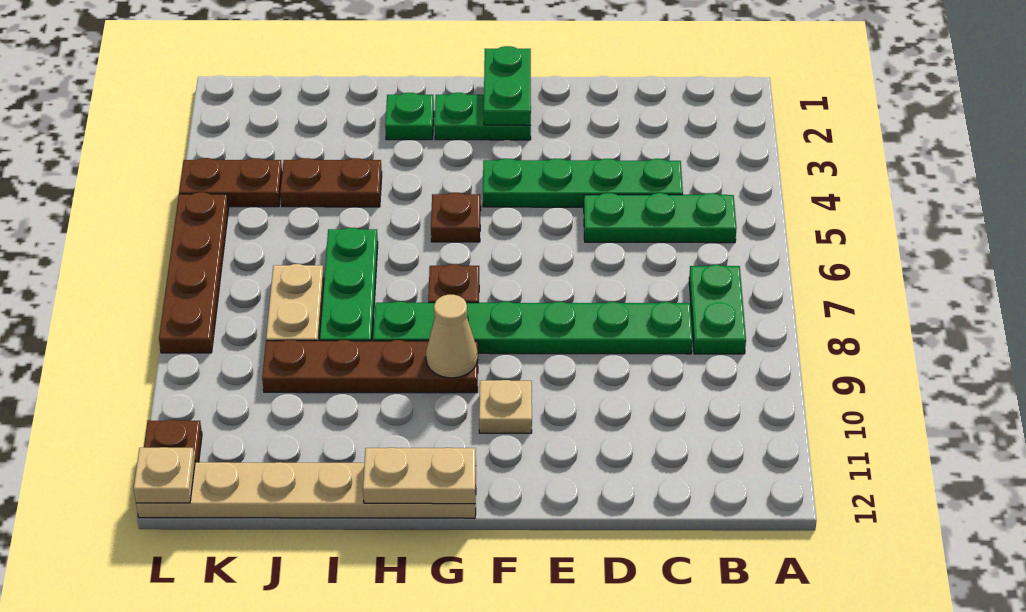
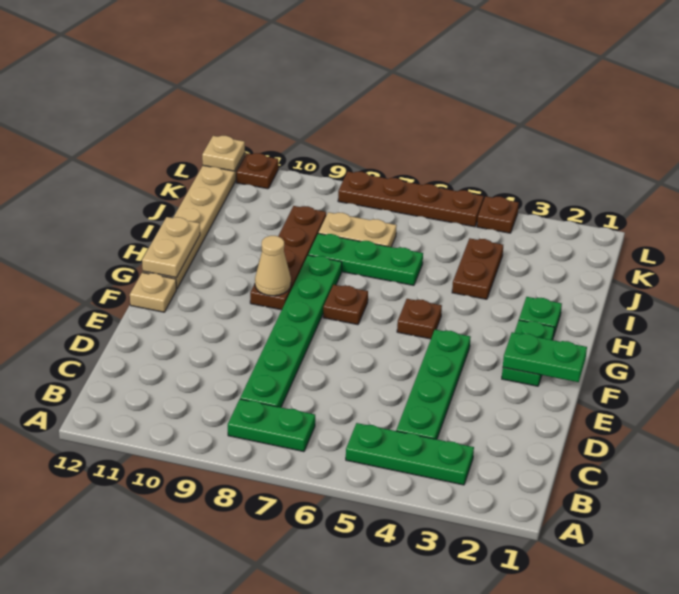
green 1x3 plate [584,193,737,243] -> green 1x3 plate turned to [346,423,474,485]
tan 1x1 plate [479,380,532,433] -> tan 1x1 plate moved to [130,272,176,312]
brown 1x2 plate [179,158,282,207] -> brown 1x1 plate [477,196,519,233]

